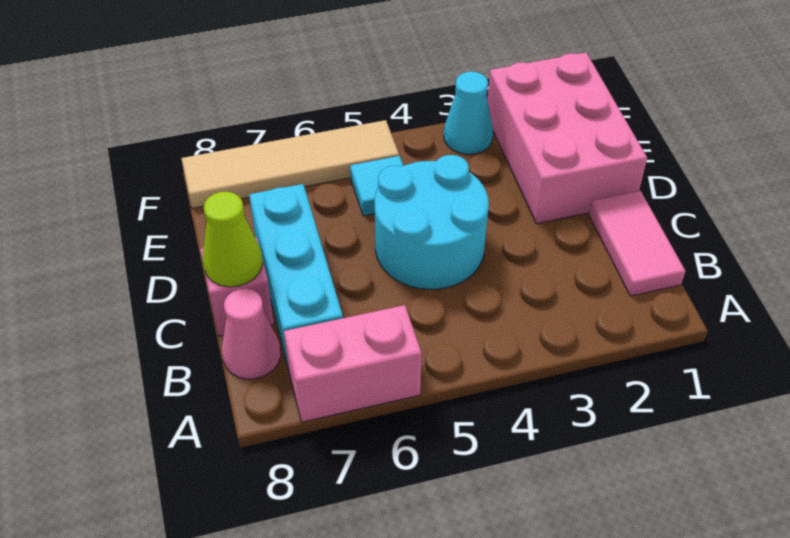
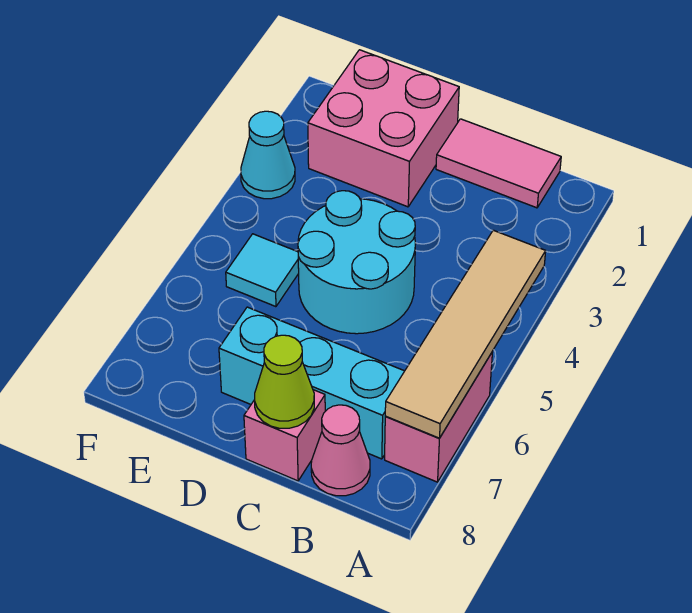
pink 2x3 brick [488,53,647,224] -> pink 2x2 brick [308,50,459,207]
tan 1x4 tile [181,120,399,208] -> tan 1x4 tile moved to [385,230,546,438]

